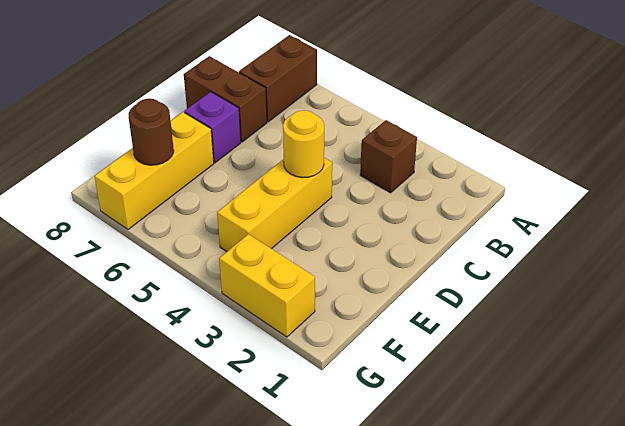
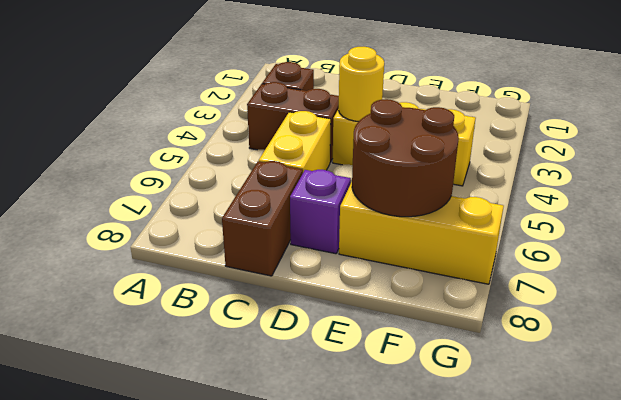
brown 1x2 brick [239,35,317,122] -> brown 1x2 brick moved to [247,82,339,162]
brown 1x1 round brick [129,99,174,165] -> brown 2x2 round brick [352,99,459,217]
yellow 1x2 brick [219,234,315,337] -> yellow 1x2 brick moved to [259,111,331,172]

